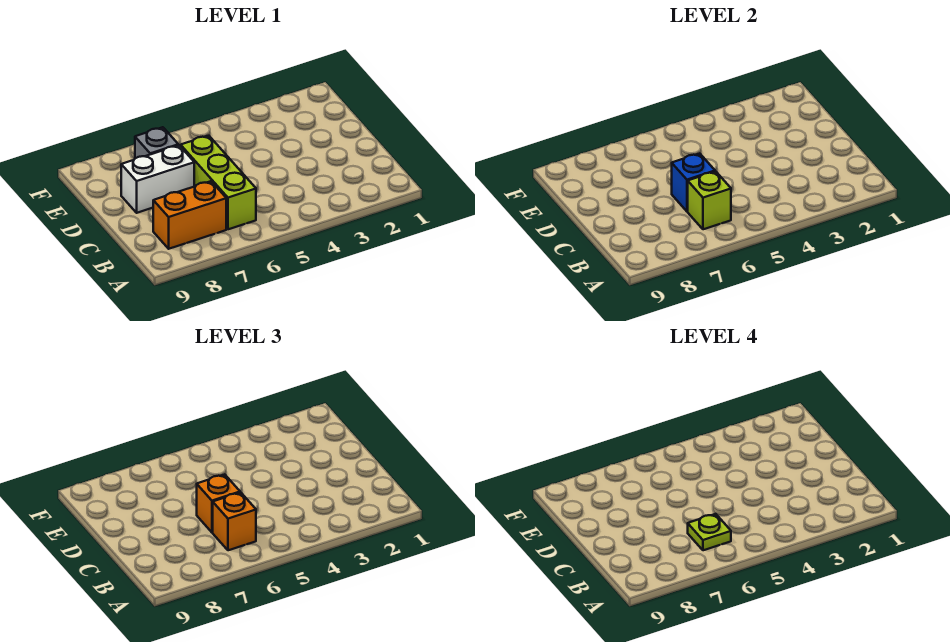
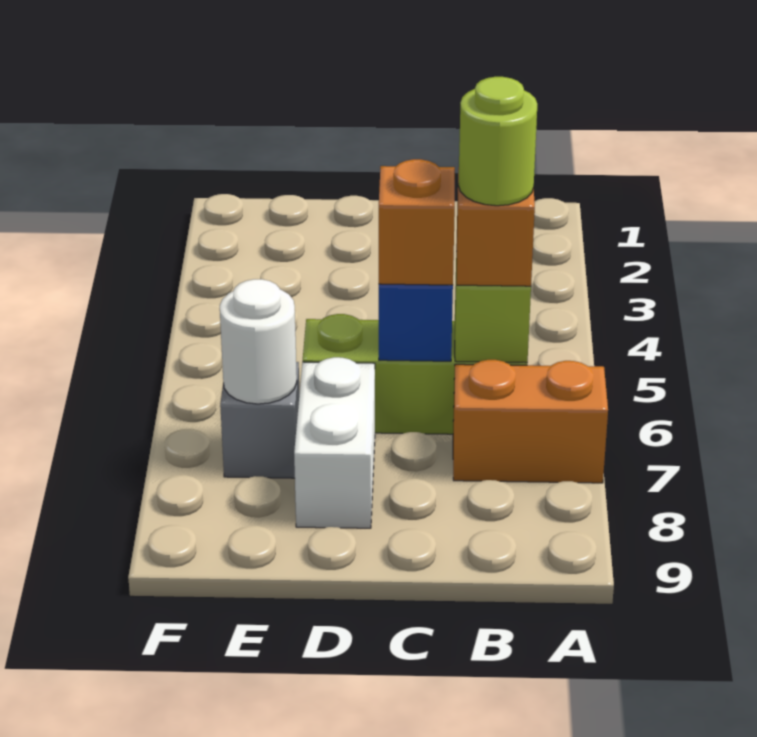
lime 1x1 plate [688,514,731,550] -> lime 1x1 round brick [458,77,537,206]
orange 1x2 brick [153,181,226,249] -> orange 1x2 brick turned to [453,360,608,483]
none -> white 1x1 round brick [220,279,297,404]

